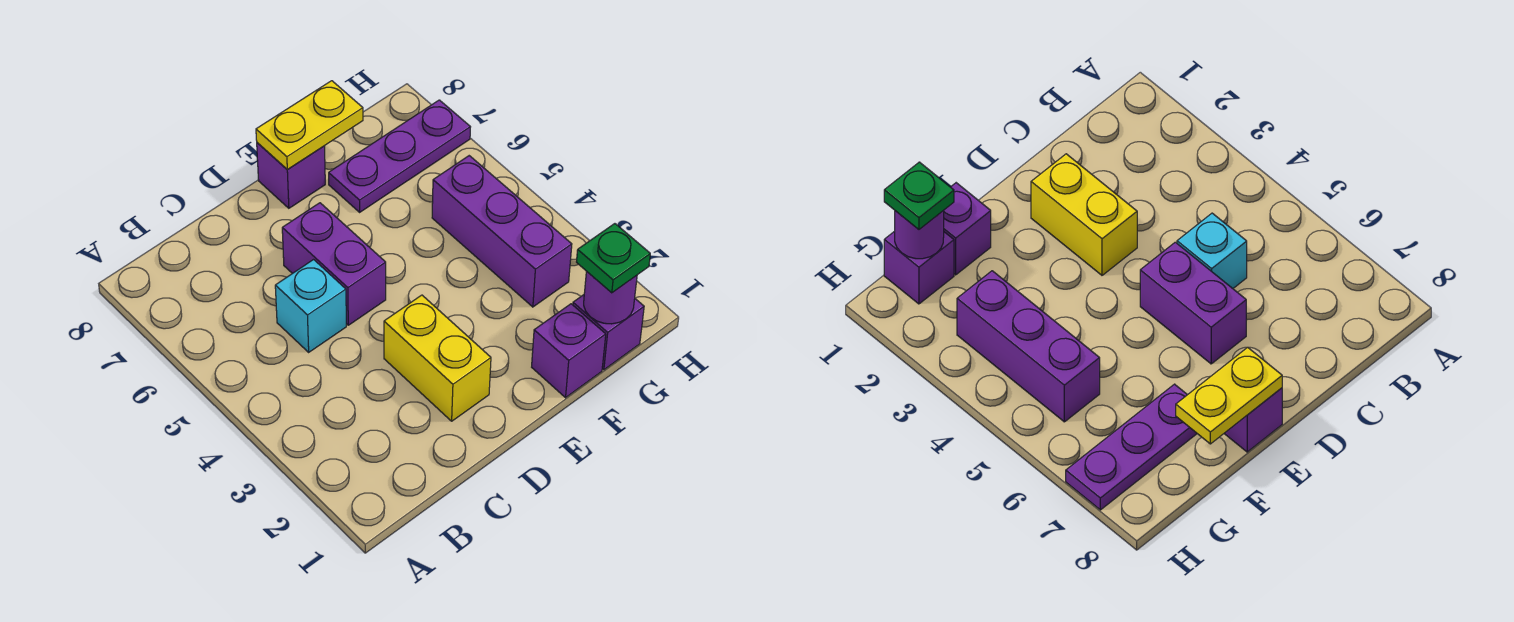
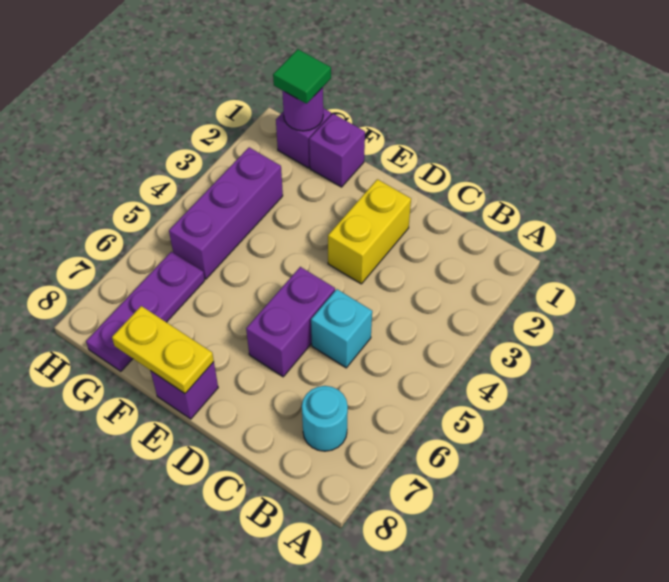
none -> cyan 1x1 round brick [302,386,348,451]
purple 1x3 plate [329,100,470,212] -> purple 1x3 plate turned to [86,252,205,371]
green 1x1 plate [577,224,650,293] -> green 1x1 tile [273,49,331,104]

